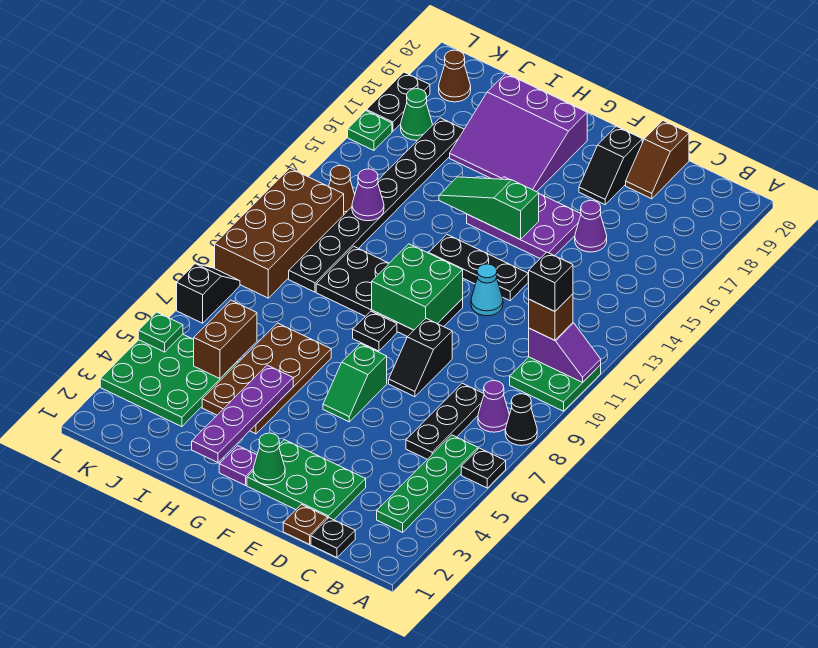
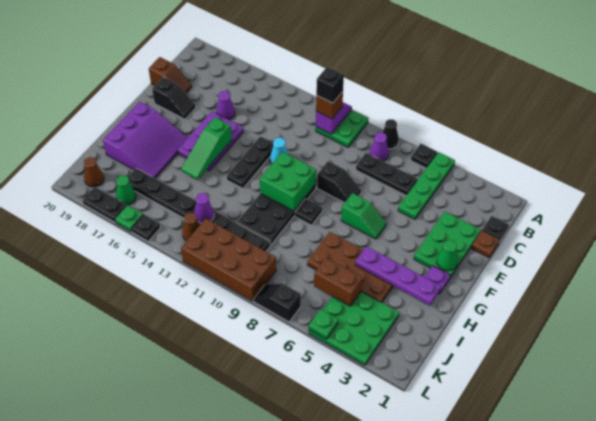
green 1x4 plate [377,435,478,532] -> green 1x4 plate turned to [398,152,455,219]
none -> black 1x1 plate [132,214,160,241]

